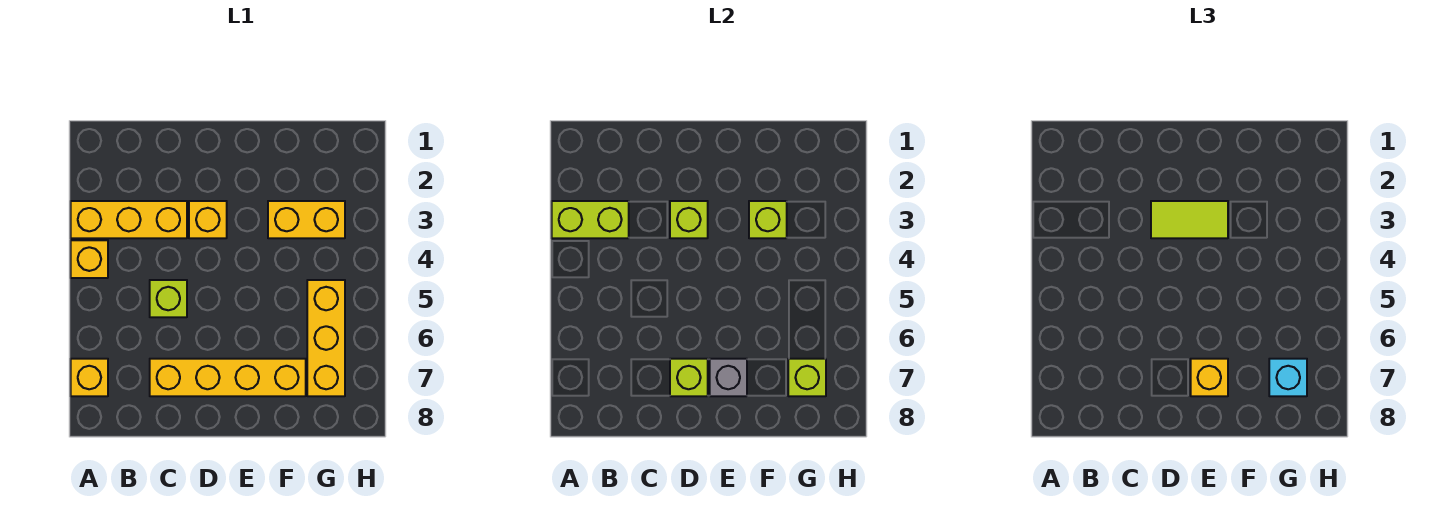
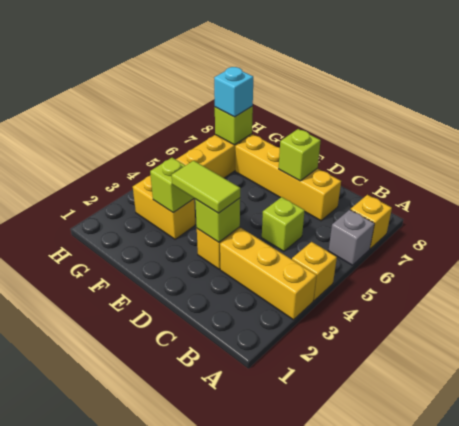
lime 1x2 brick [552,201,629,238] -> none
grey 1x1 brick [710,359,747,396] -> grey 1x1 brick moved to [328,210,375,265]
yellow 1x1 brick [1191,359,1228,396] -> none

